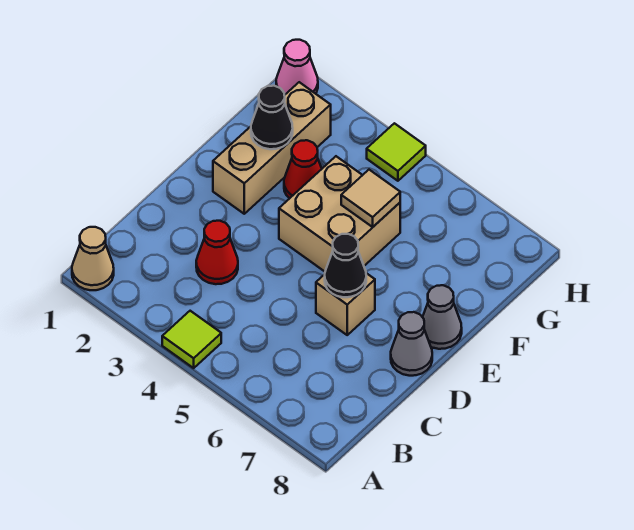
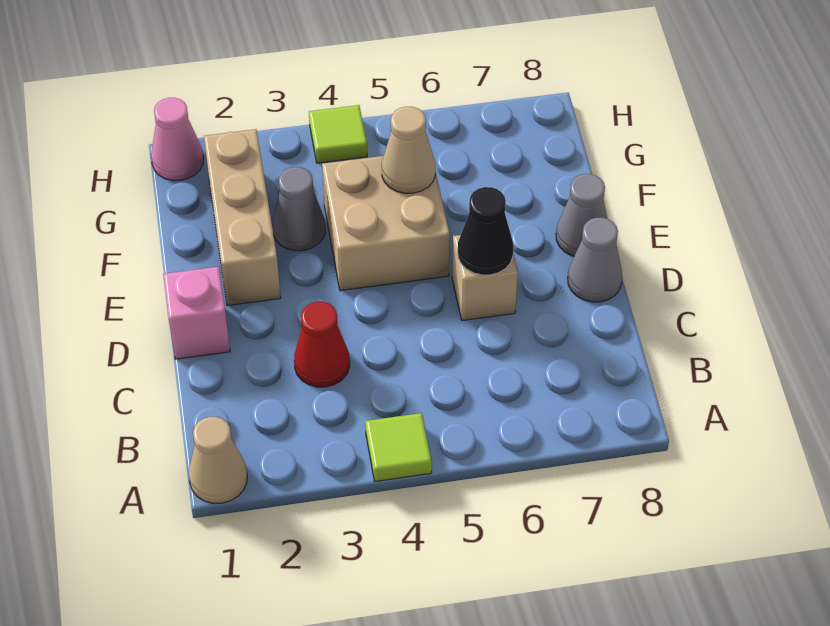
none -> pink 1x1 brick [163,267,230,359]
black 1x1 cone [251,86,293,149] -> none
red 1x1 cone [284,140,322,198] -> grey 1x1 cone [272,167,325,251]
tan 1x1 tile [341,170,400,227] -> tan 1x1 cone [382,107,435,193]

